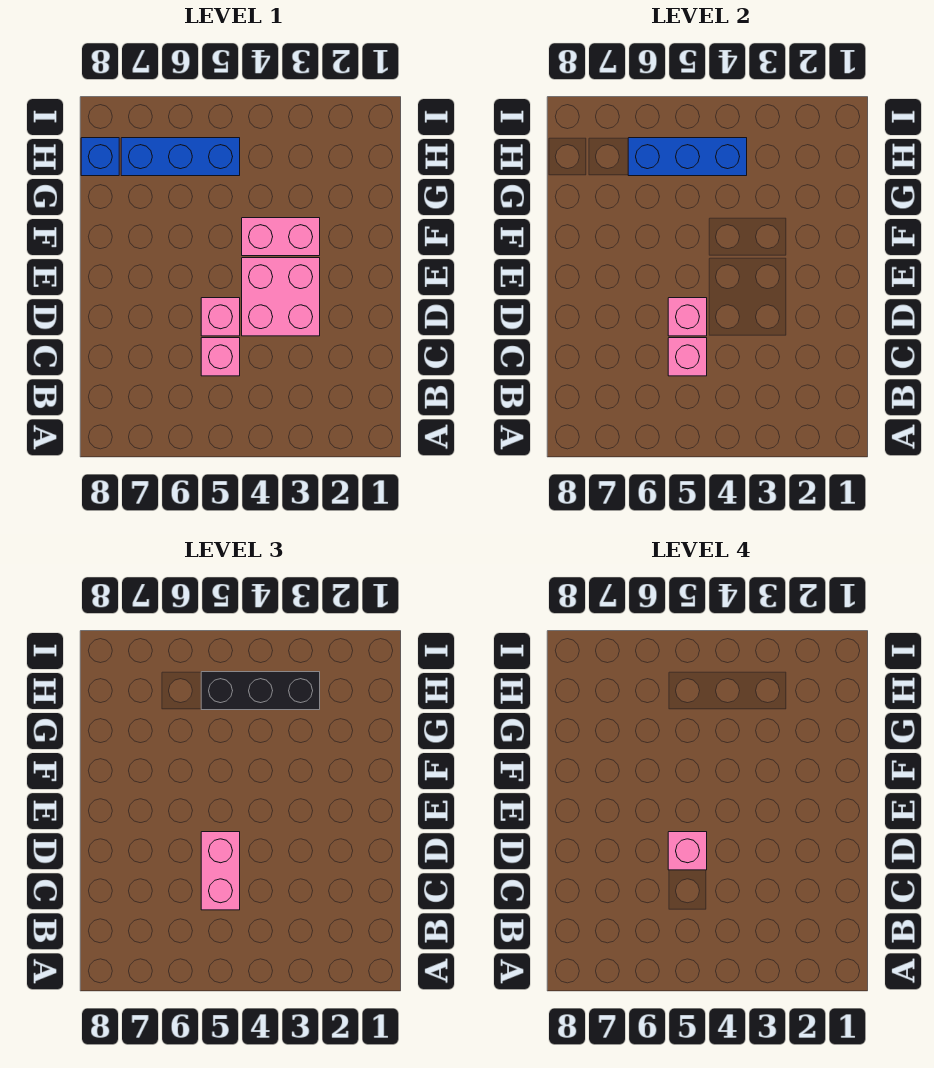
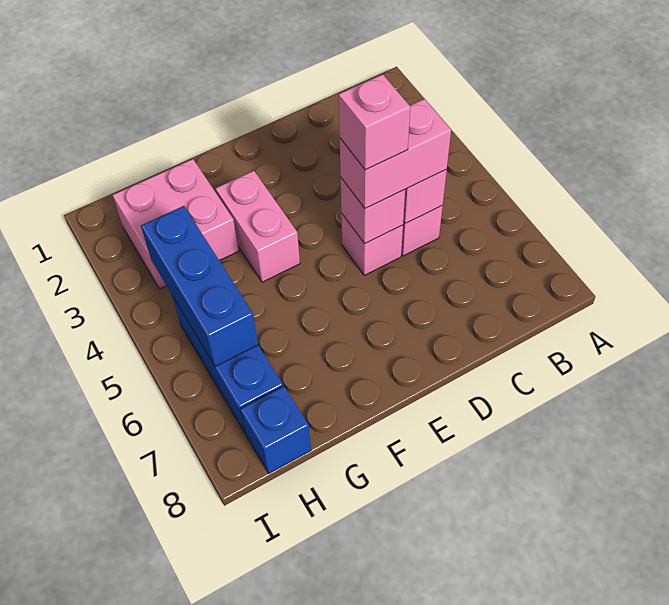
pink 2x2 brick [242,258,320,336] -> pink 2x2 brick moved to [113,159,239,289]
black 1x3 brick [201,672,320,710] -> none

